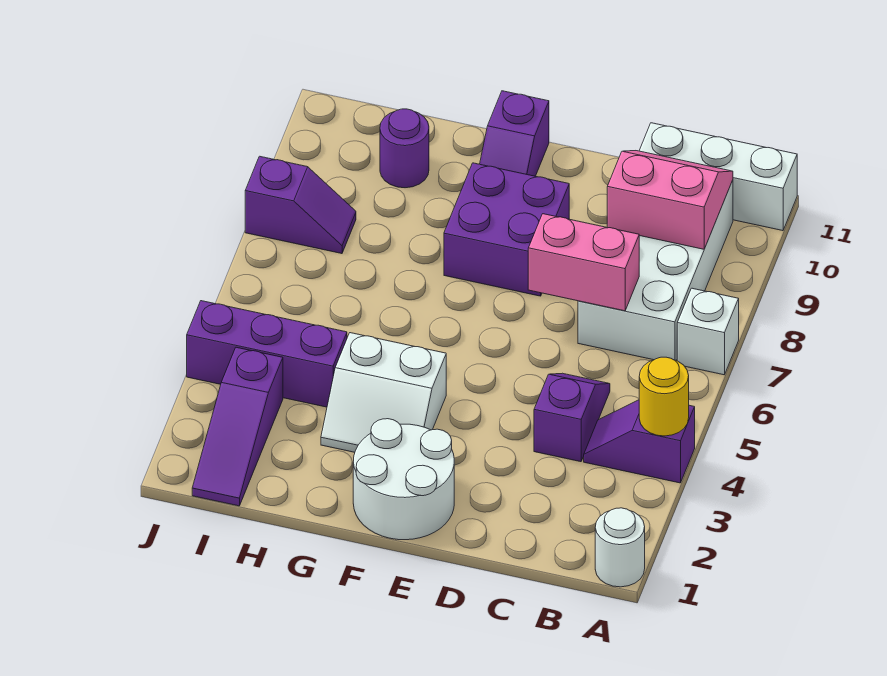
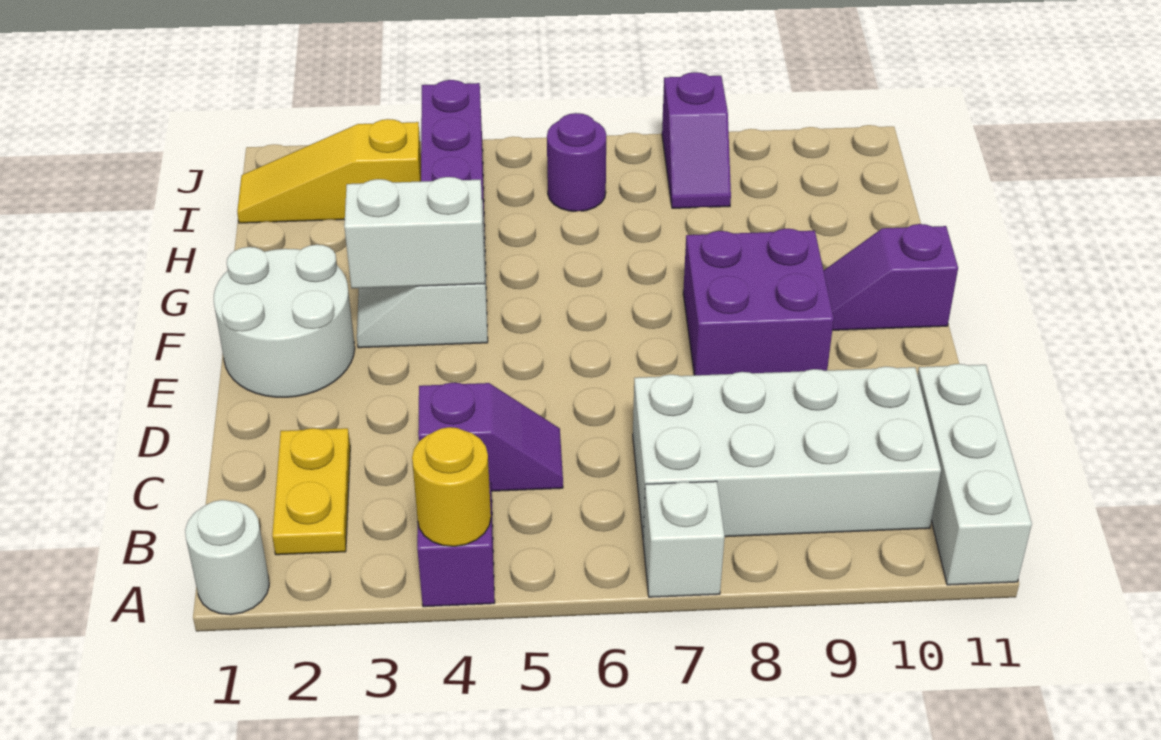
none -> yellow 1x2 plate [272,428,350,555]
pink 2x2 slope [607,151,733,249] -> none
pink 1x2 brick [528,214,639,311] -> none
none -> white 1x2 brick [344,177,485,288]
purple 1x1 round brick [380,109,429,188] -> purple 1x1 round brick moved to [547,113,606,211]
purple 1x3 slope [192,347,283,506] -> yellow 1x3 slope [237,119,421,223]

